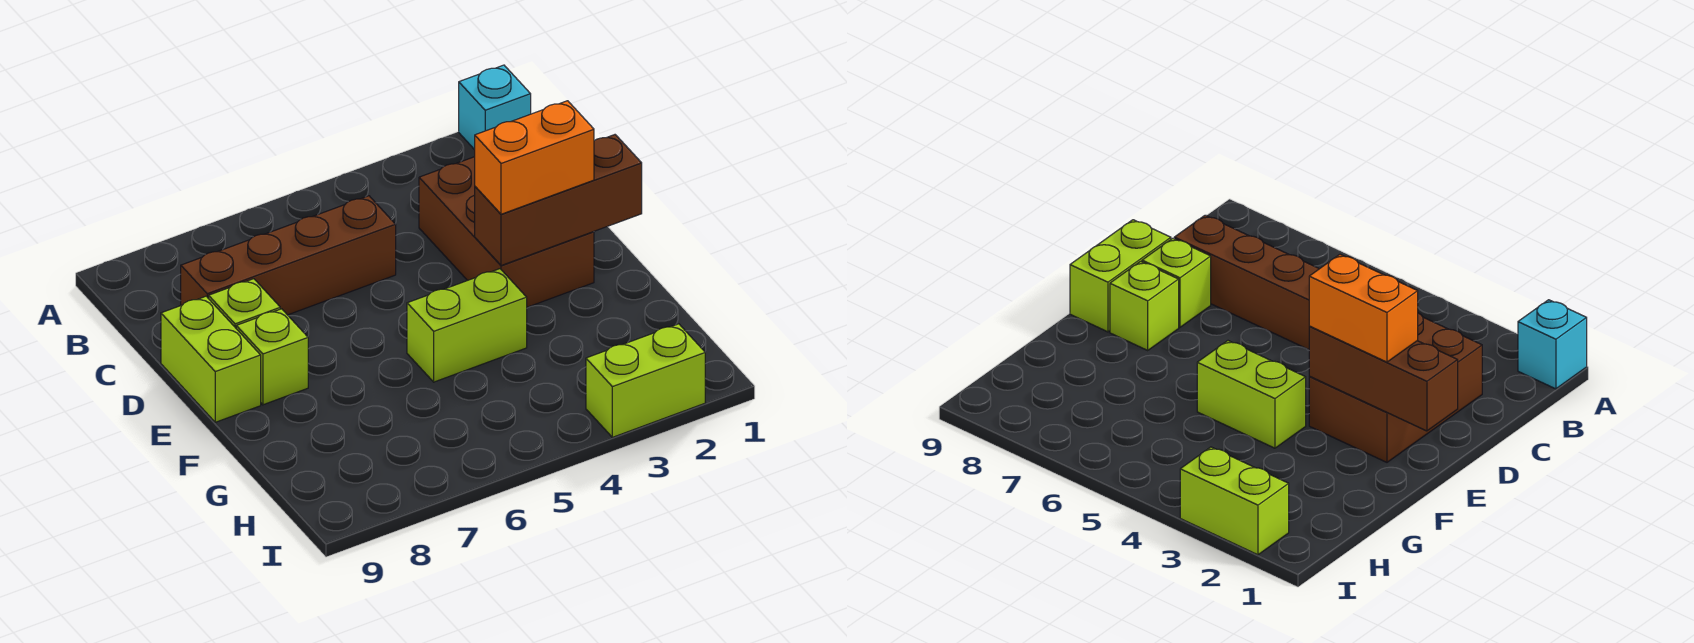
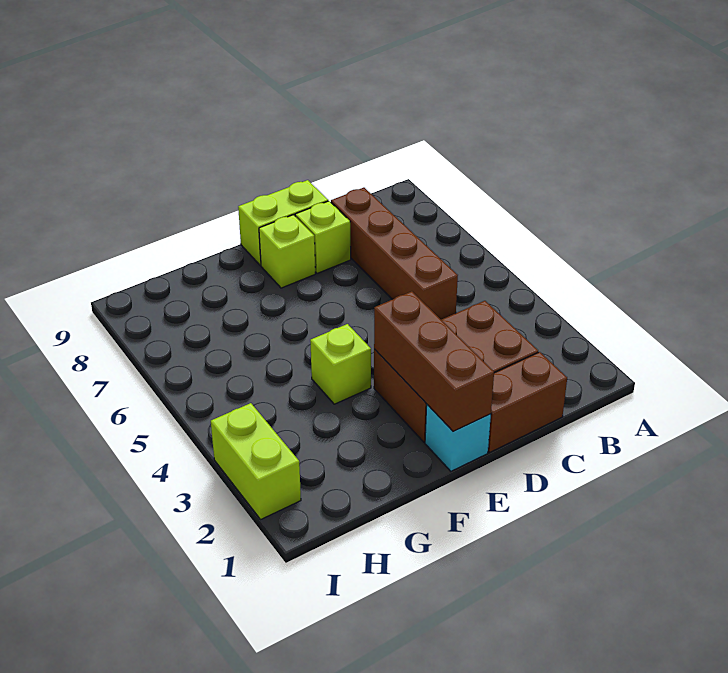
cyan 1x1 brick [459,65,531,150] -> cyan 1x1 brick moved to [425,405,491,471]
none -> brown 1x2 brick [488,352,567,452]
orange 1x2 brick [475,101,594,214] -> none
lime 1x2 brick [407,269,527,382] -> lime 1x1 brick [310,324,371,404]

